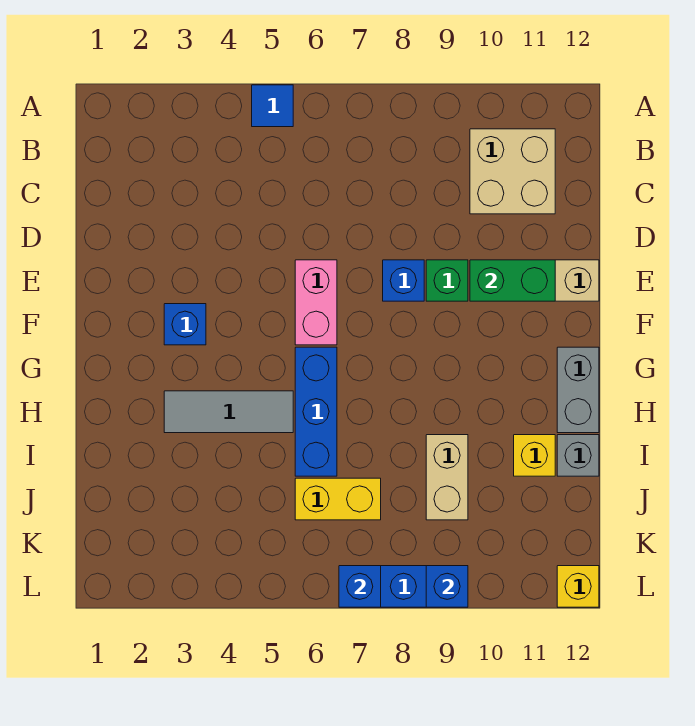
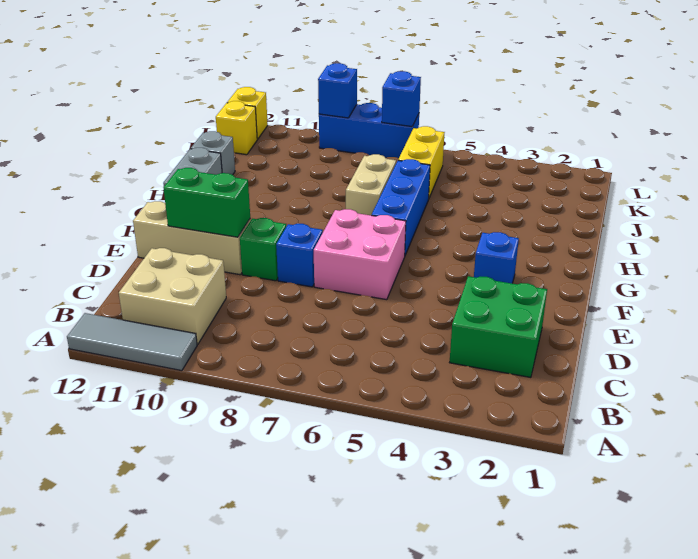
blue 1x1 tile [252,85,293,127] -> none
none -> green 2x2 brick [450,276,547,377]
pink 1x2 brick [295,260,337,345] -> pink 2x2 brick [314,209,406,300]
grey 1x3 tile [164,391,293,433] -> grey 1x3 tile moved to [67,313,197,371]
tan 1x2 brick [426,435,468,520] -> tan 1x2 brick moved to [346,154,396,215]
yellow 1x1 brick [514,435,555,476] -> yellow 1x1 brick moved to [216,101,257,155]
yellow 1x2 brick [295,478,381,520] -> yellow 1x2 brick turned to [398,126,445,198]

